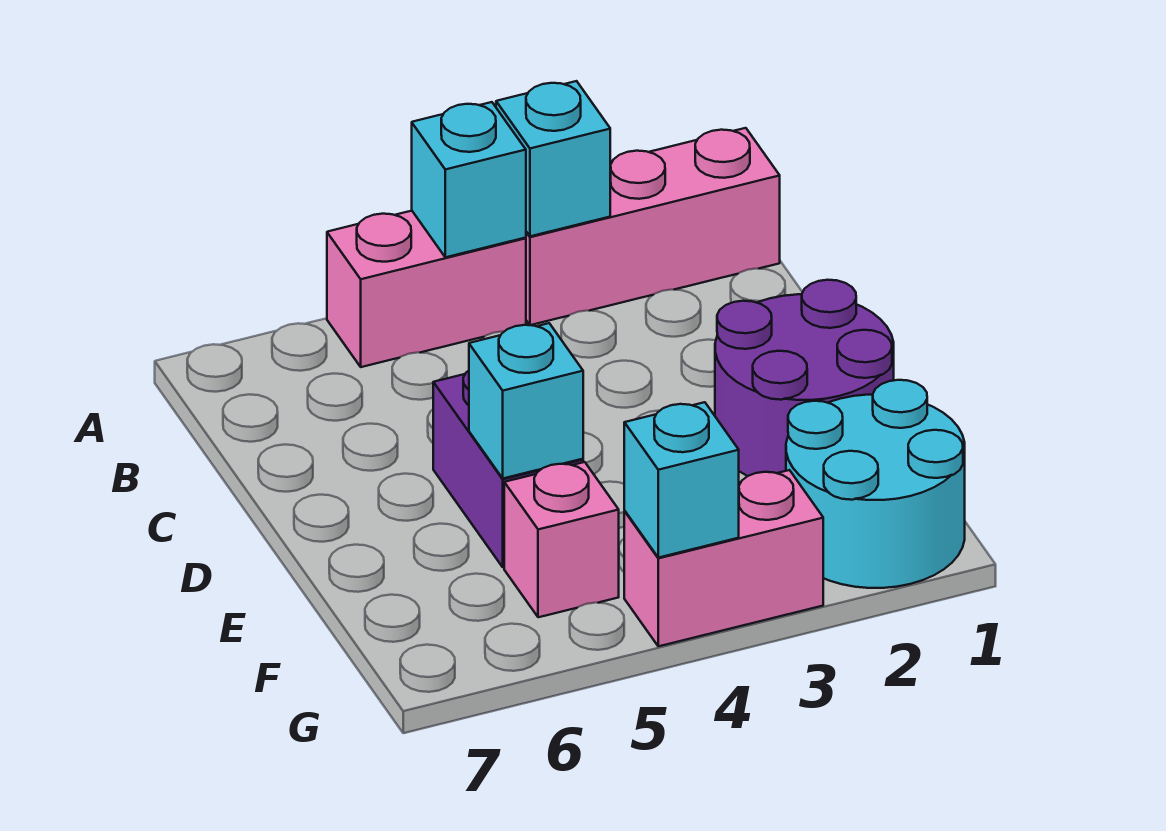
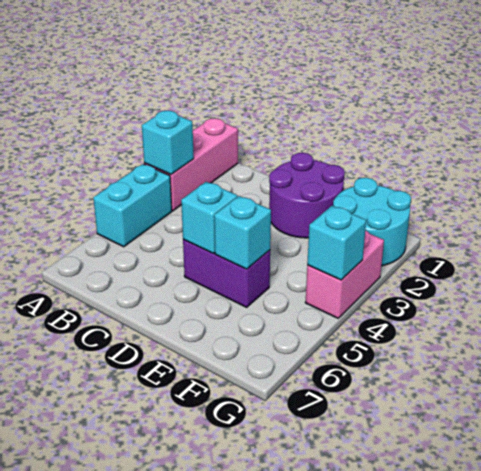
pink 1x2 brick [327,211,526,367] -> cyan 1x2 brick [93,164,172,247]
cyan 1x1 brick [412,102,526,257] -> cyan 1x1 brick moved to [181,182,237,253]
pink 1x1 brick [504,462,619,617] -> none

